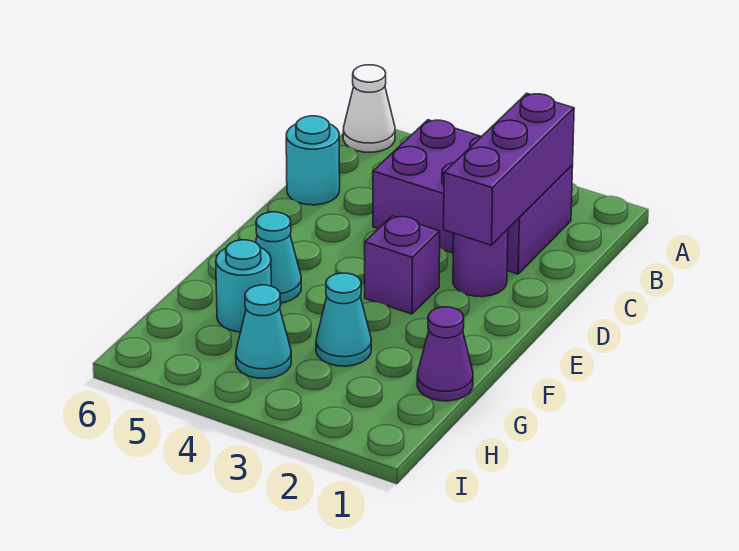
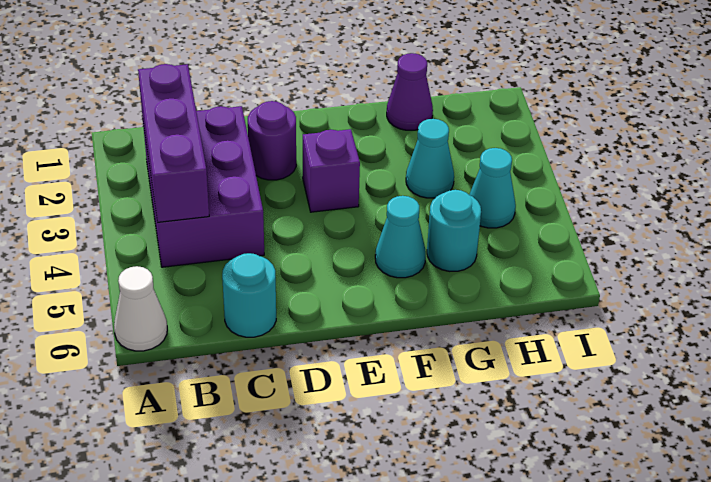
purple 1x3 brick [444,93,574,245] -> purple 1x3 brick turned to [138,64,209,222]

